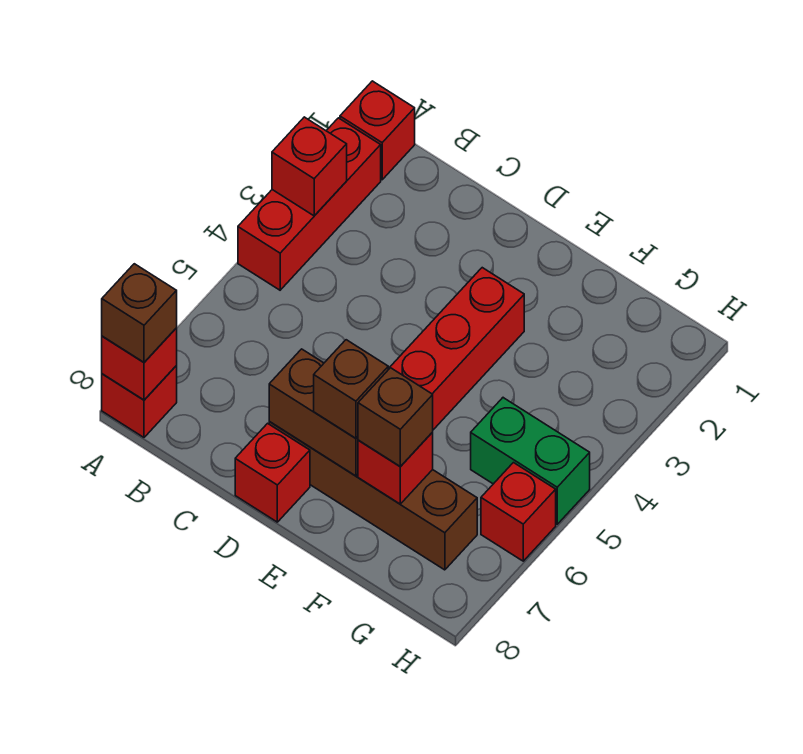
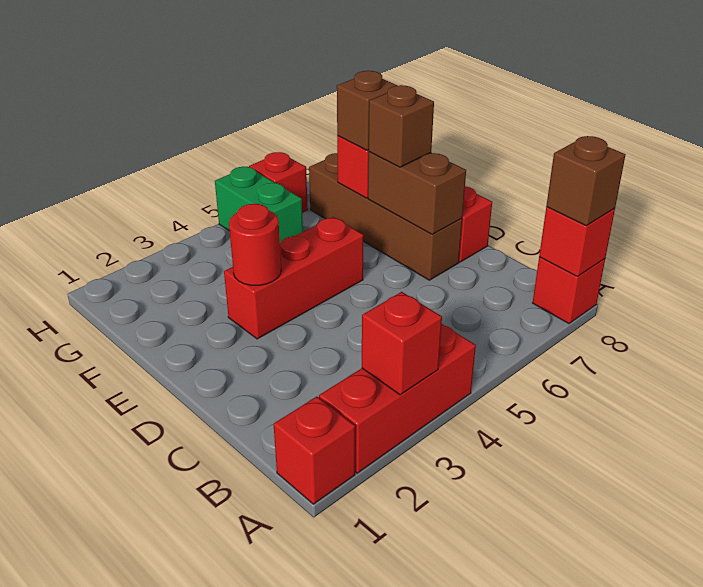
none -> red 1x1 round brick [229,204,281,285]

